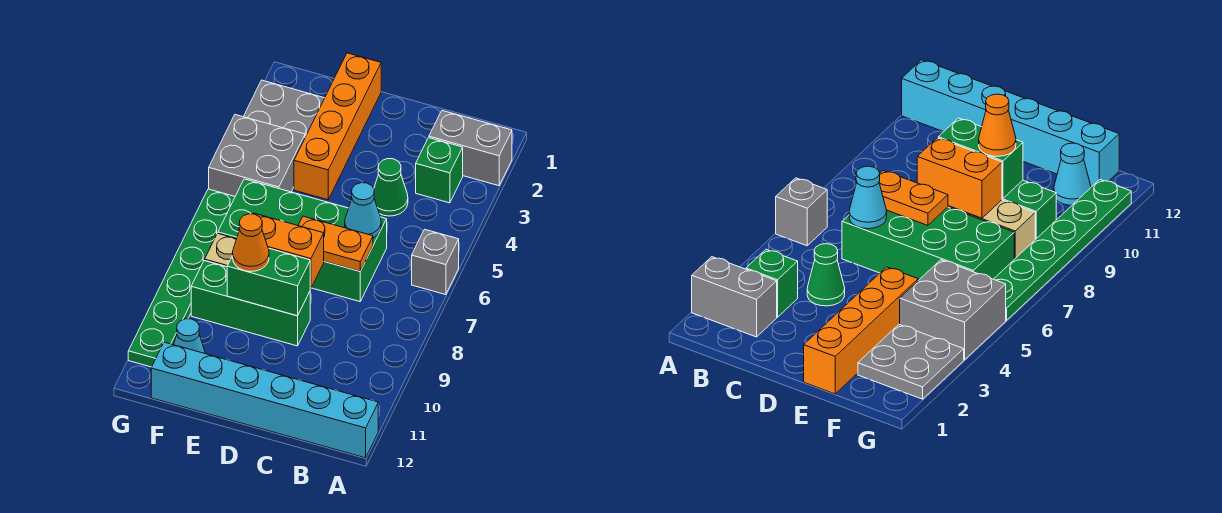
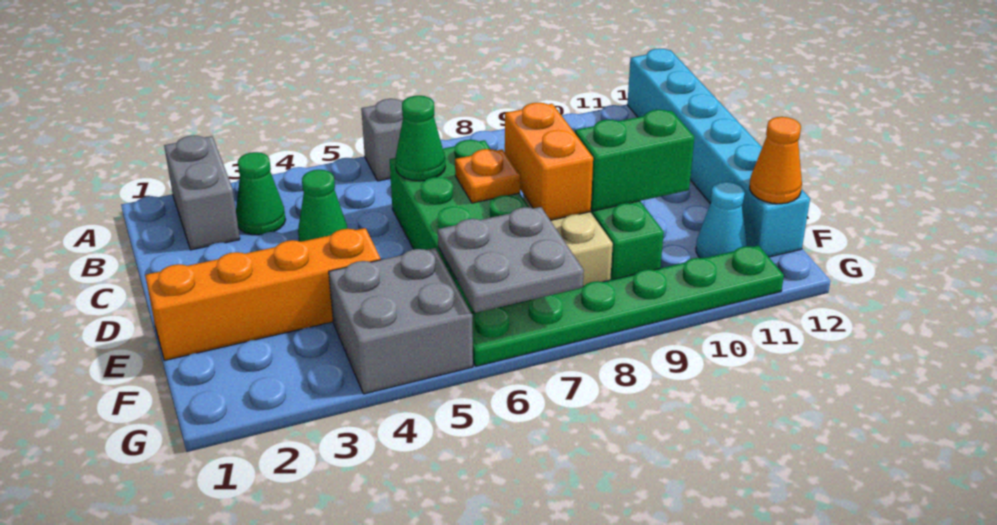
green 1x1 brick [416,138,463,203] -> green 1x1 cone [236,152,286,235]
cyan 1x1 cone [345,183,381,238] -> green 1x1 cone [395,96,445,181]
orange 1x2 plate [298,216,373,271] -> orange 1x1 plate [455,149,520,203]
green 1x2 brick [227,248,310,316] -> green 1x2 brick turned to [575,110,694,211]
orange 1x1 cone [233,214,269,272] -> orange 1x1 cone moved to [750,117,802,204]
grey 2x2 plate [244,80,324,137] -> grey 2x2 plate moved to [438,207,584,313]

